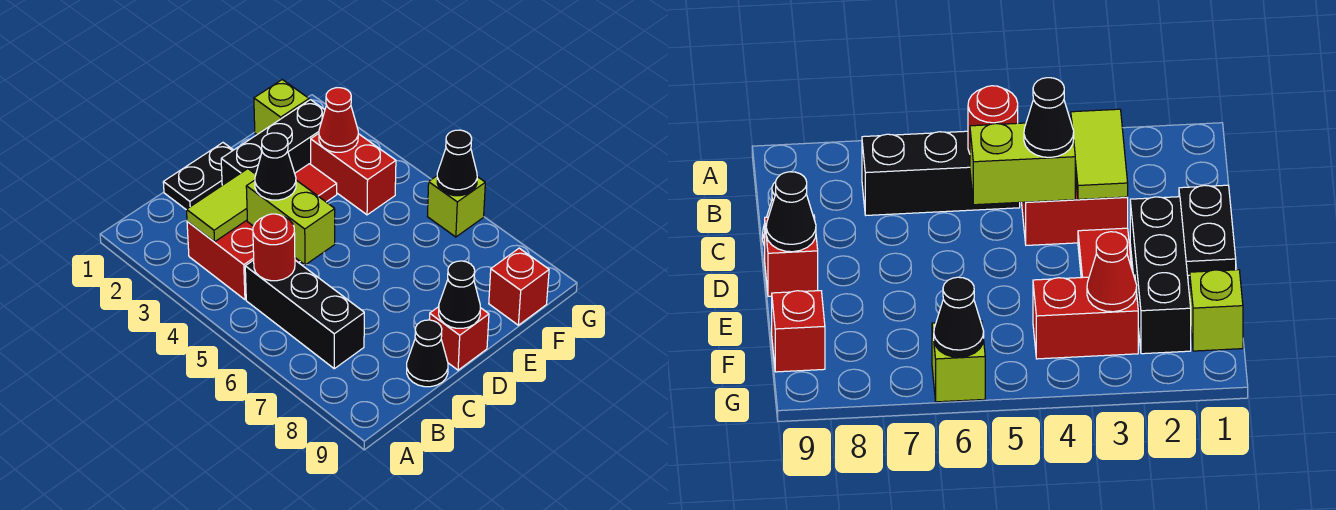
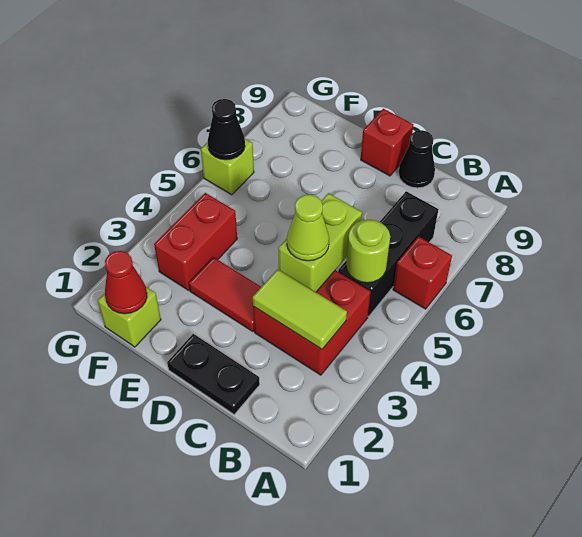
red 1x1 round brick [253,214,295,281] -> lime 1x1 round brick [346,220,390,283]
black 1x1 cone [255,133,296,200] -> lime 1x1 cone [287,194,329,261]
black 1x3 brick [221,100,325,185] -> none
black 1x1 cone [439,261,480,328] -> none
red 1x1 cone [319,88,358,152] -> red 1x1 cone moved to [105,251,147,314]
red 1x1 brick [489,248,549,325] -> red 1x1 brick moved to [393,237,452,309]

